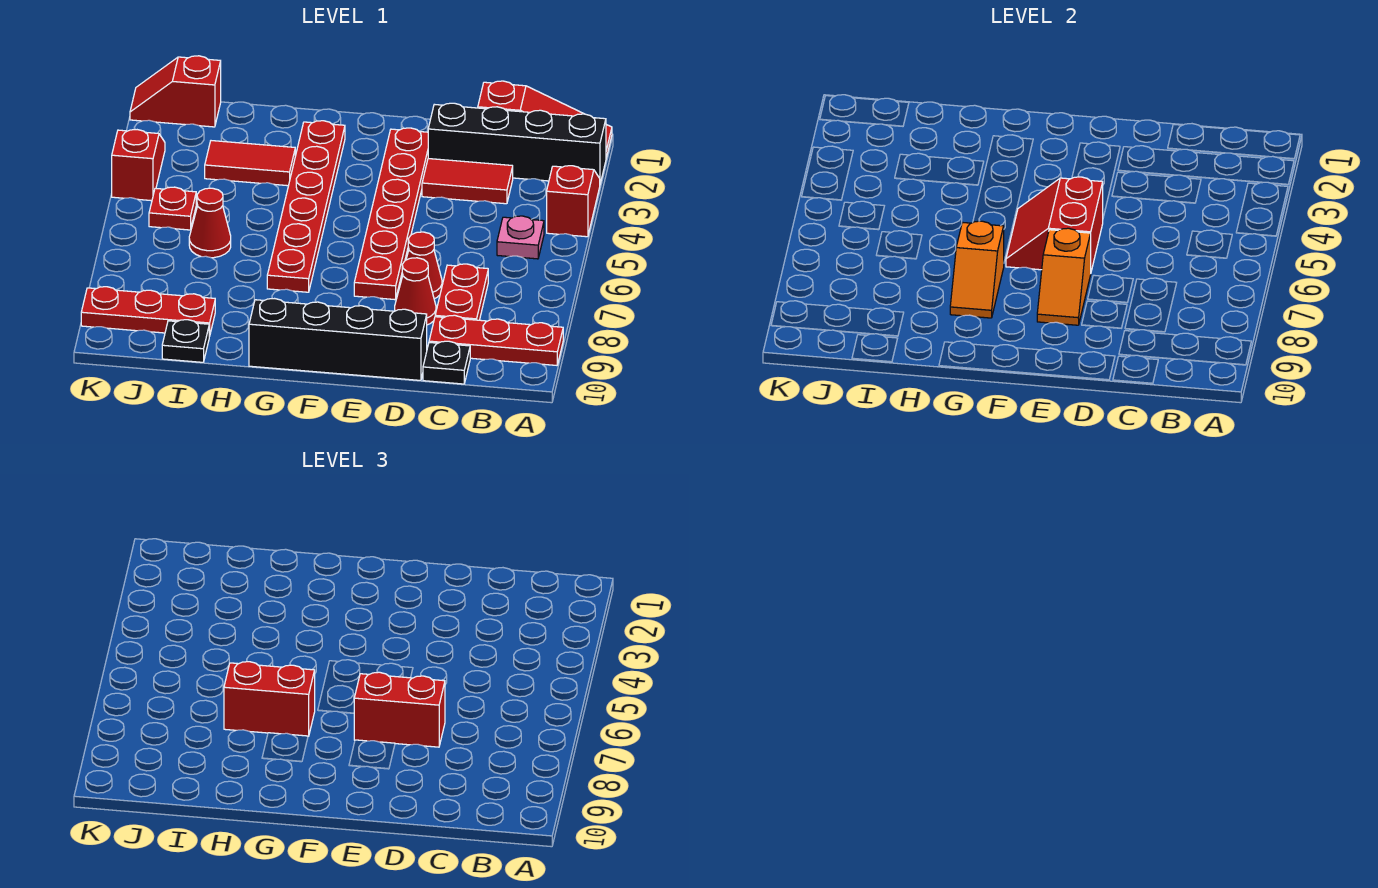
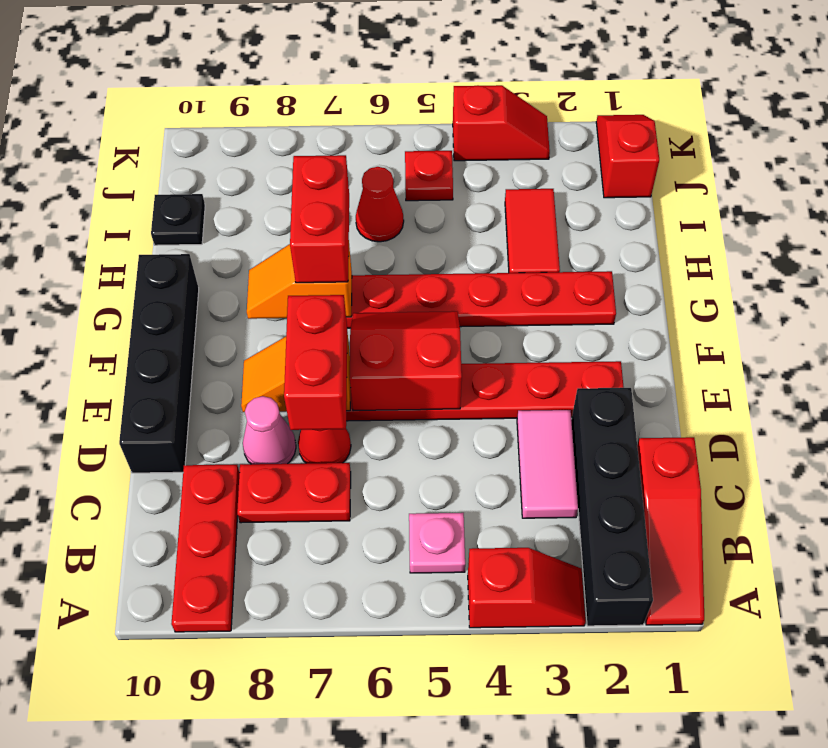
red 1x2 tile [422,159,513,204] -> pink 1x2 tile [517,410,578,518]
black 1x1 plate [423,341,470,384] -> none
red 1x1 cone [395,258,436,325] -> pink 1x1 cone [243,396,296,464]
red 1x3 plate [81,287,215,336] -> none

